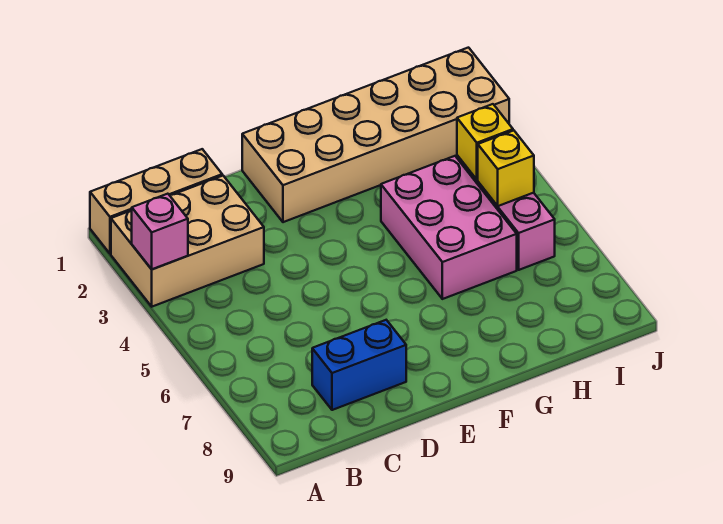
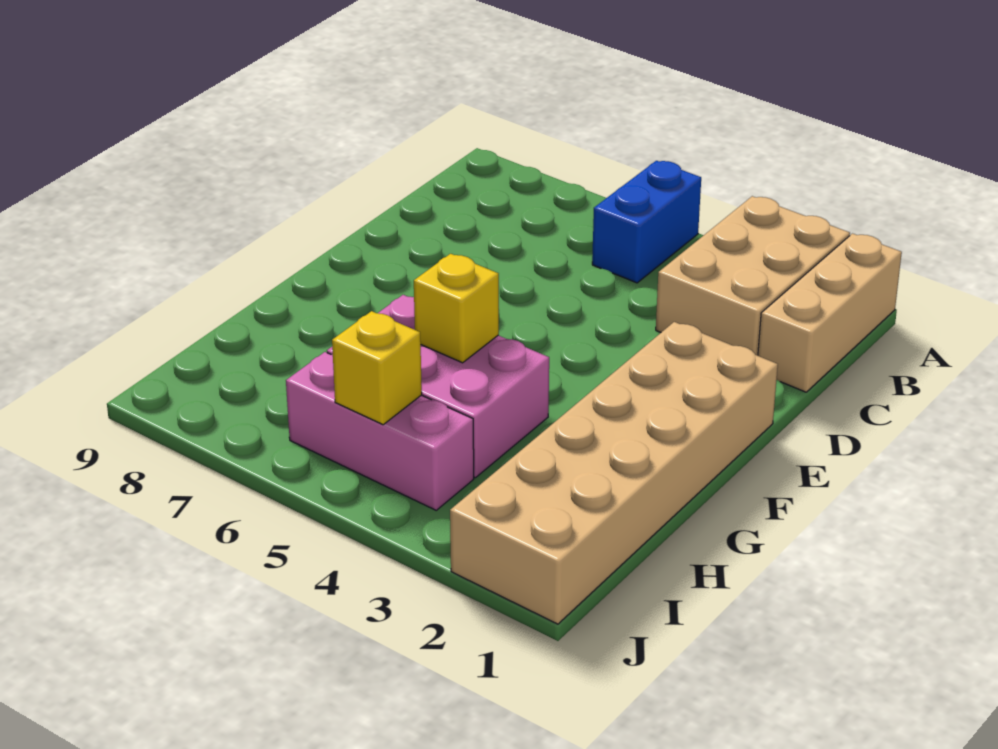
pink 1x1 brick [132,194,188,269] -> none
blue 1x2 brick [312,320,406,410] -> blue 1x2 brick moved to [592,161,701,283]
yellow 1x1 brick [457,104,513,180] -> yellow 1x1 brick moved to [414,254,499,363]

